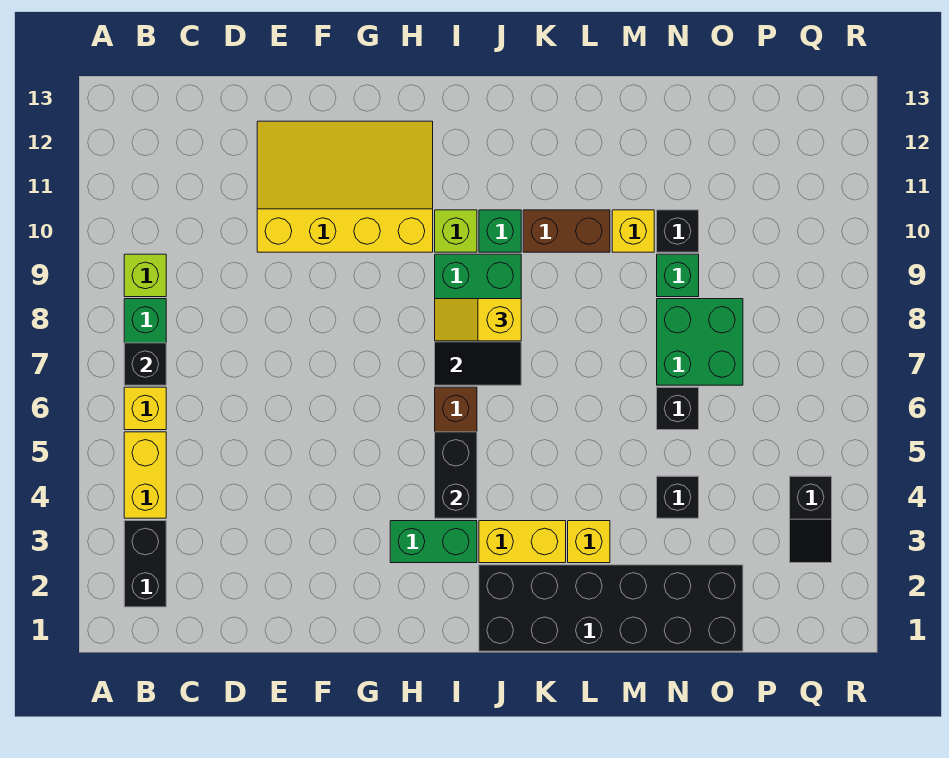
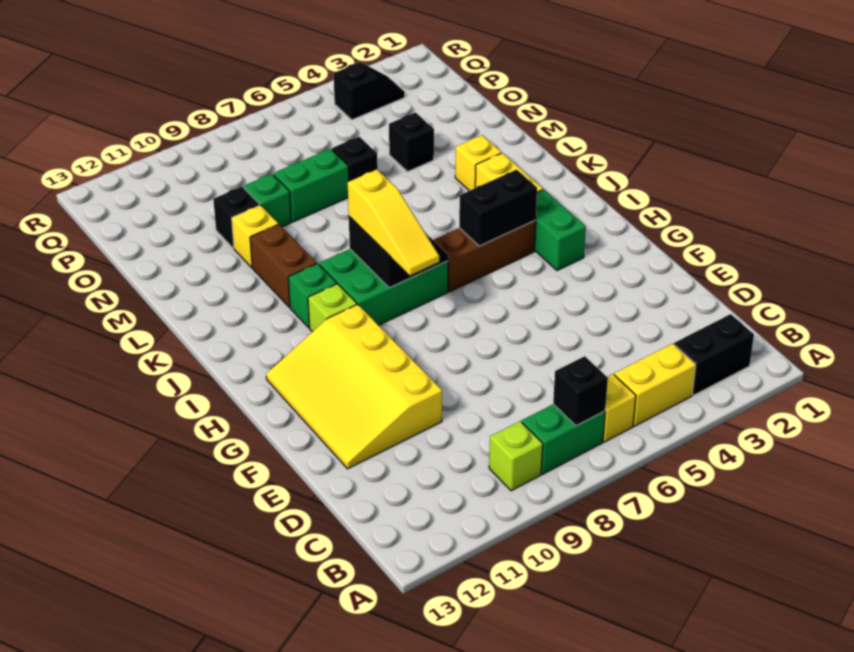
yellow 1x2 slope [435,299,521,341] -> yellow 1x3 slope [348,170,439,275]
black 2x6 brick [479,565,743,651] -> none
green 2x2 brick [657,299,743,385] -> green 1x2 brick [273,149,349,222]

